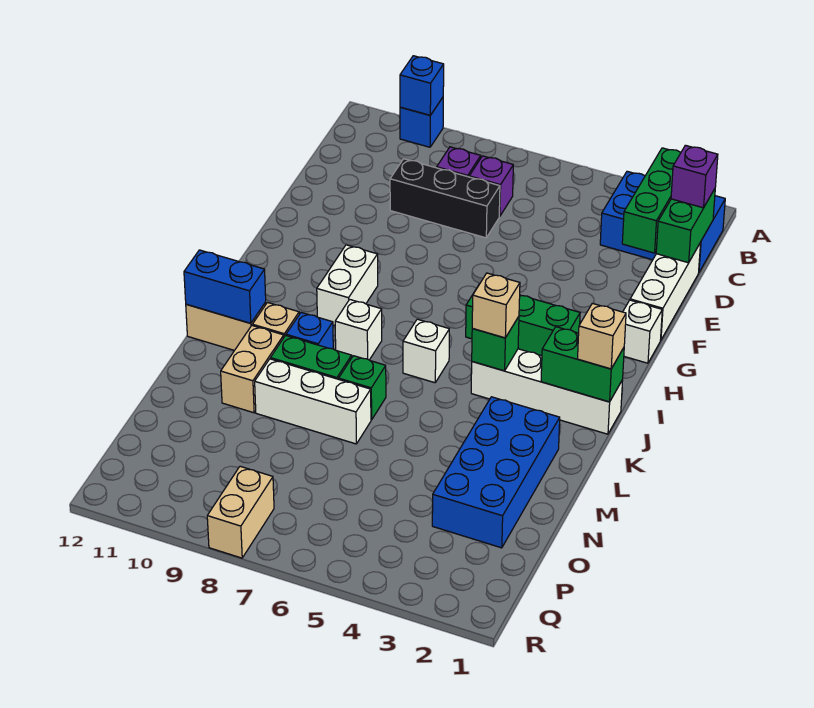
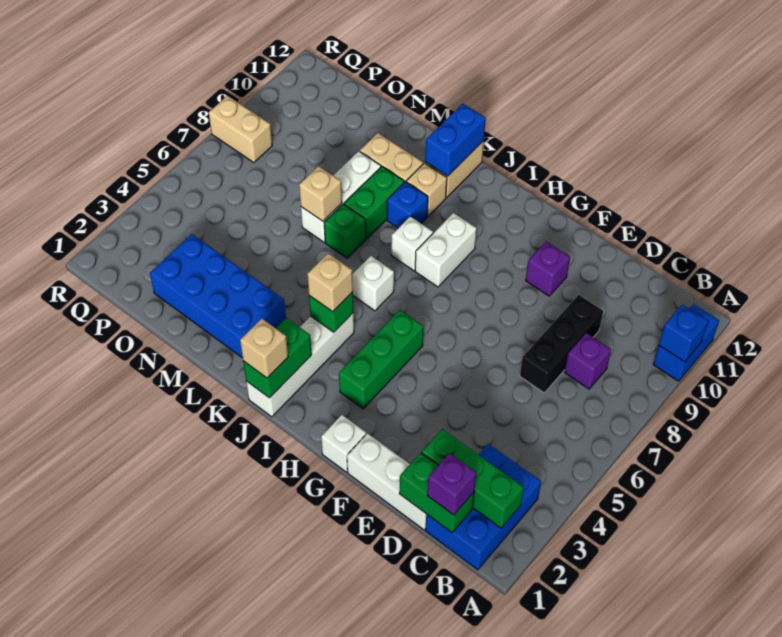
blue 1x1 brick [400,98,443,147] -> blue 1x2 brick [653,304,719,381]
purple 1x1 brick [469,156,513,216] -> purple 1x1 brick moved to [526,242,570,296]
white 1x2 brick [317,245,378,325] -> white 1x2 brick turned to [415,213,477,287]
none -> tan 1x1 brick [299,166,342,221]

